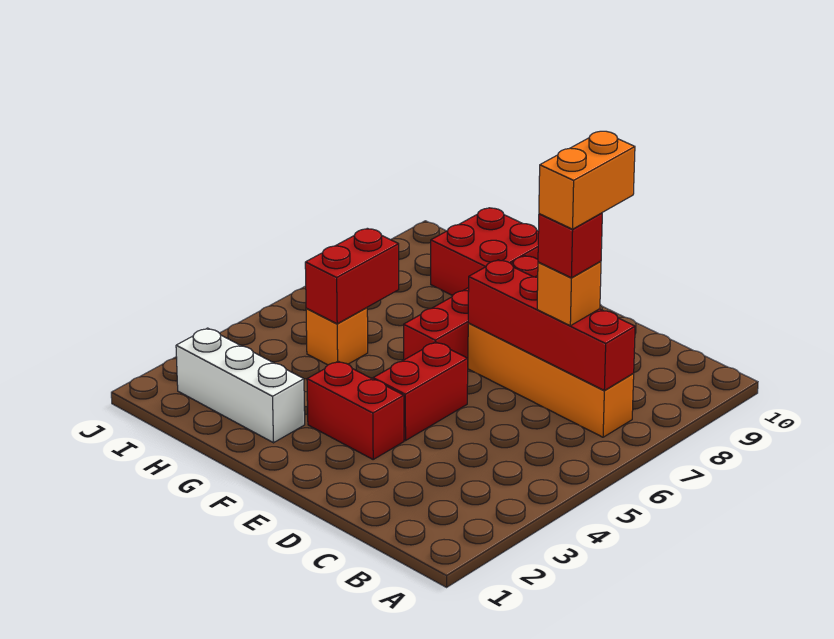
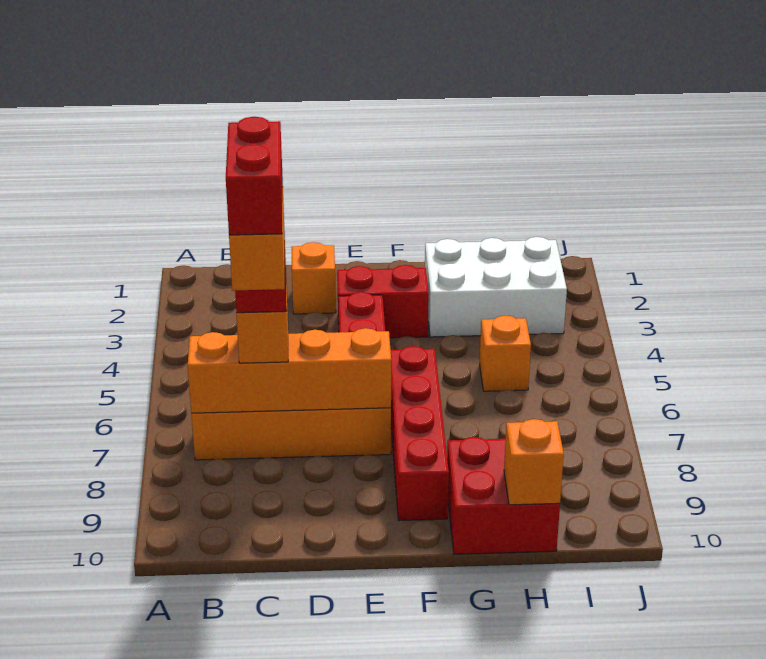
red 1x4 brick [468,260,635,390] -> orange 1x4 brick [188,328,391,413]
none -> orange 1x1 brick [292,242,336,314]
white 1x3 brick [176,328,305,443] -> white 2x3 brick [425,237,567,337]
red 1x2 brick [305,228,399,324] -> red 1x2 brick moved to [226,117,283,235]
none -> orange 1x1 brick [504,419,564,505]

